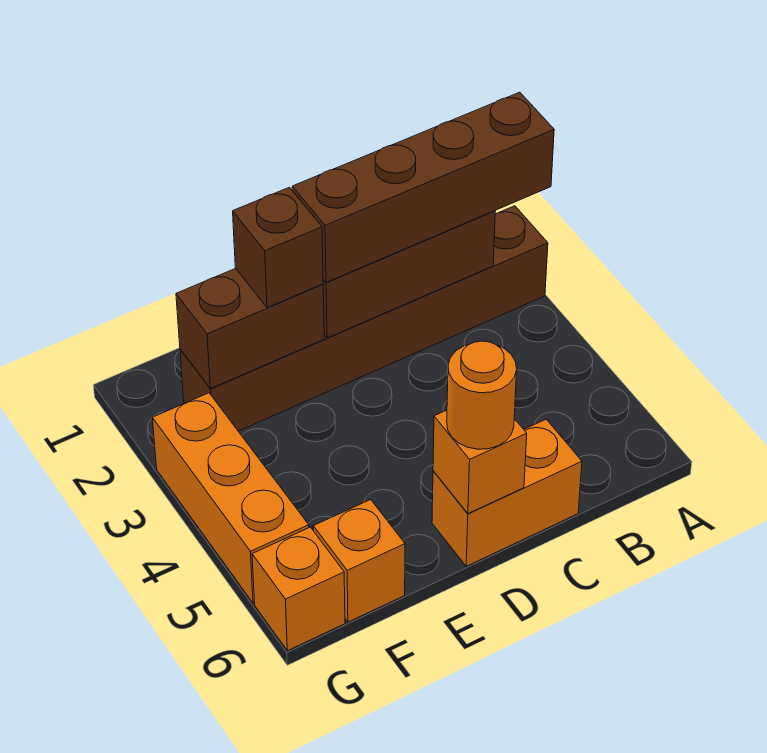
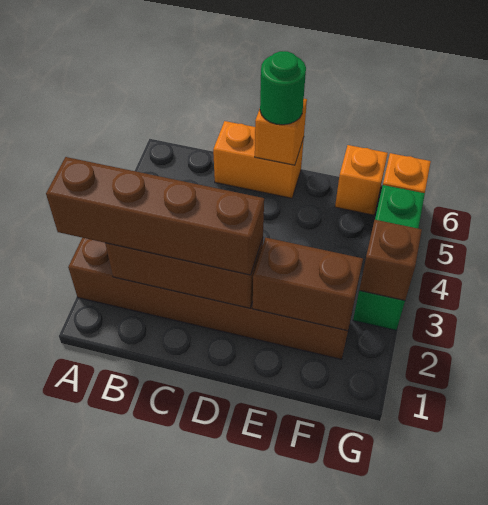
orange 1x1 round brick [447,341,517,449] -> green 1x1 round brick [260,51,306,125]
brown 1x1 brick [233,187,323,308] -> brown 1x1 brick moved to [359,220,422,301]
orange 1x3 brick [152,393,309,603] -> green 1x3 brick [353,185,425,330]

